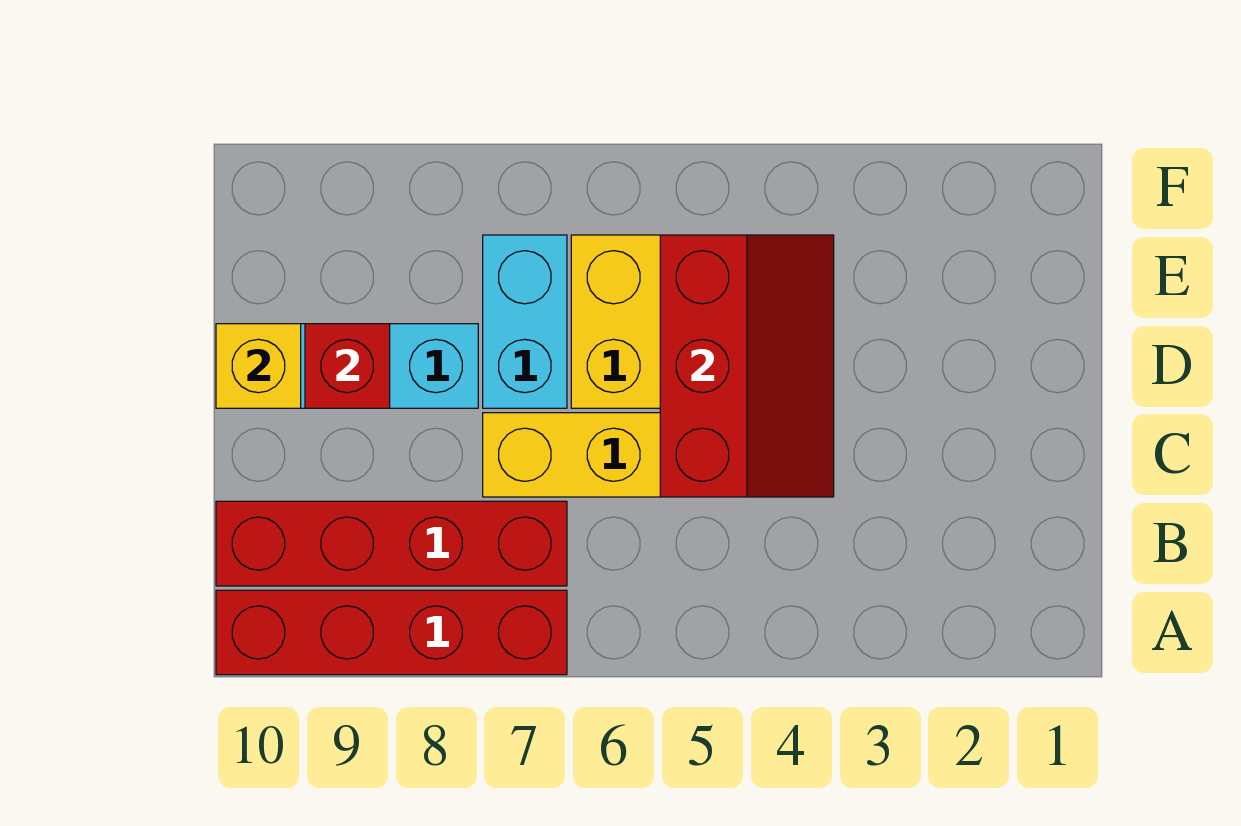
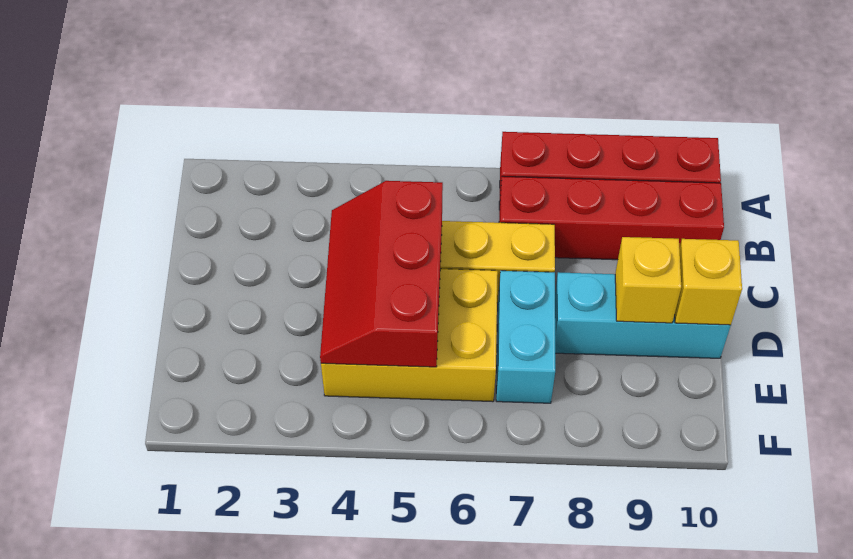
red 1x1 brick [305,324,390,408] -> yellow 1x1 brick [615,237,681,323]

